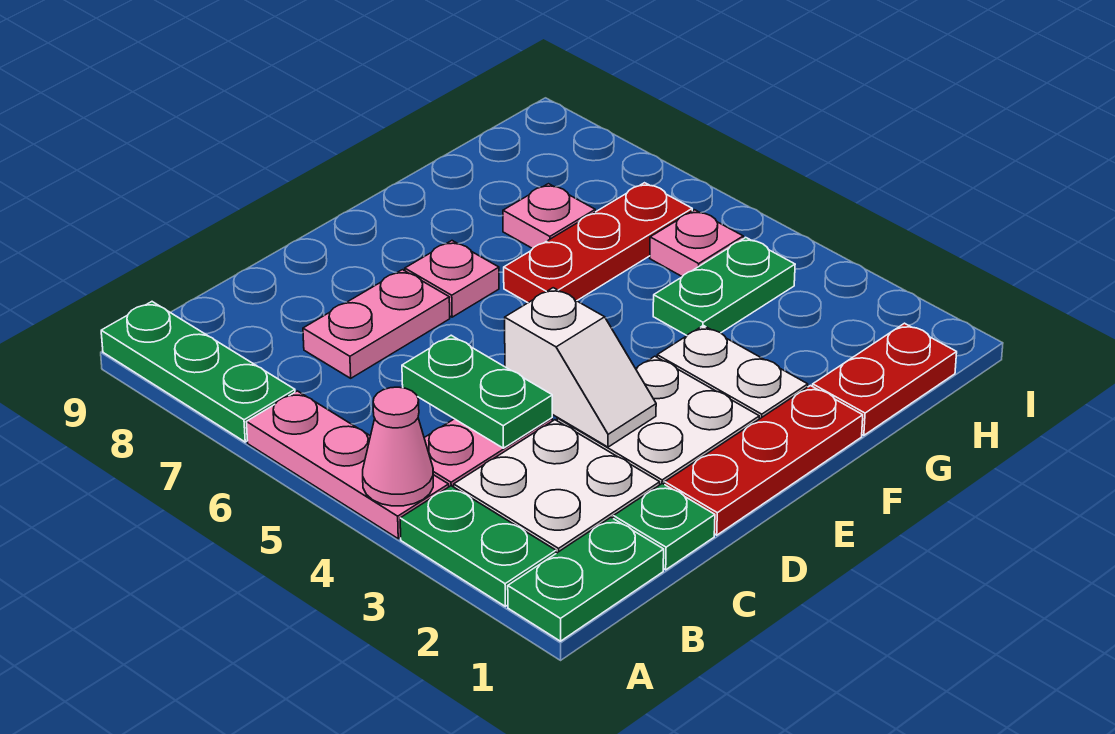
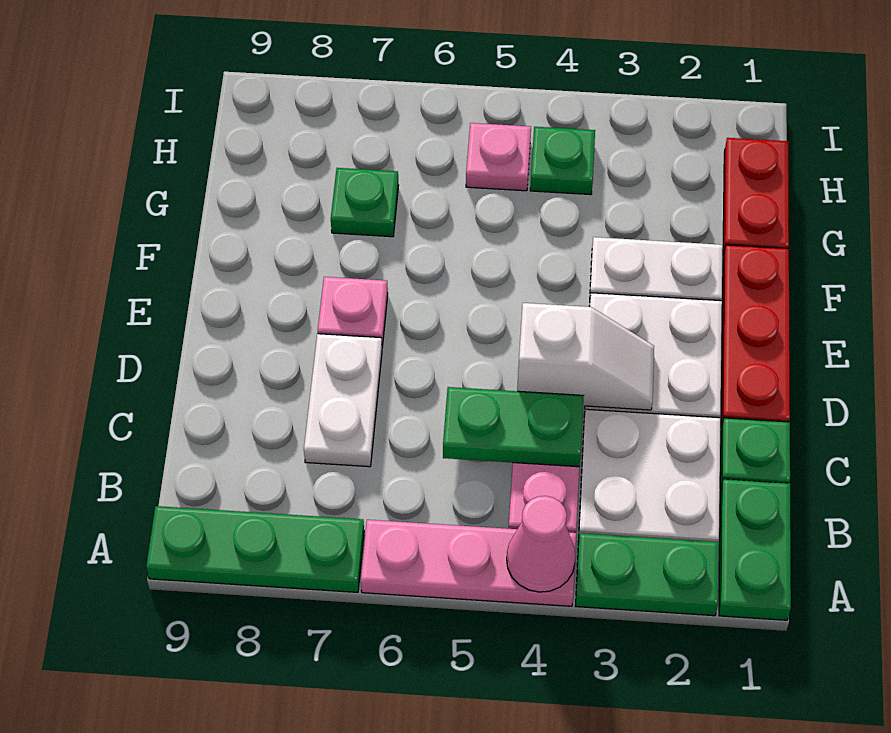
pink 1x2 plate [303,270,450,378] -> white 1x2 plate [304,334,382,467]
red 1x3 plate [504,183,692,303] -> none
green 1x2 plate [653,237,795,335] -> green 1x1 plate [530,127,595,195]
pink 1x1 plate [503,184,595,249] -> green 1x1 plate [331,168,399,237]

